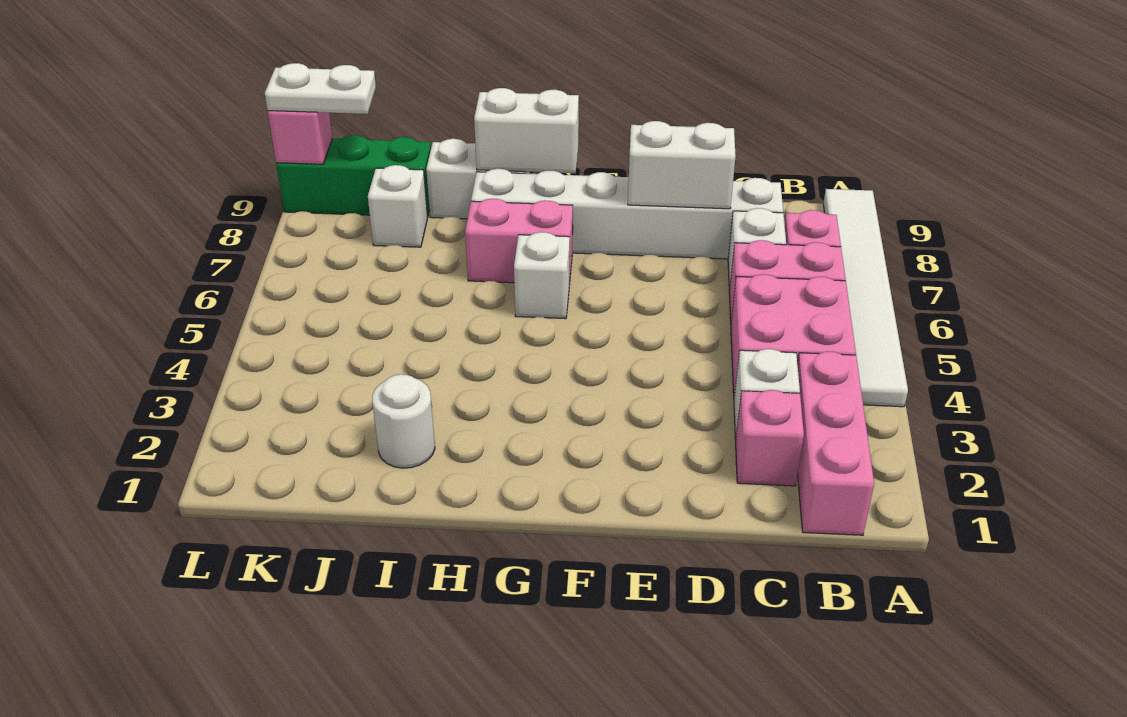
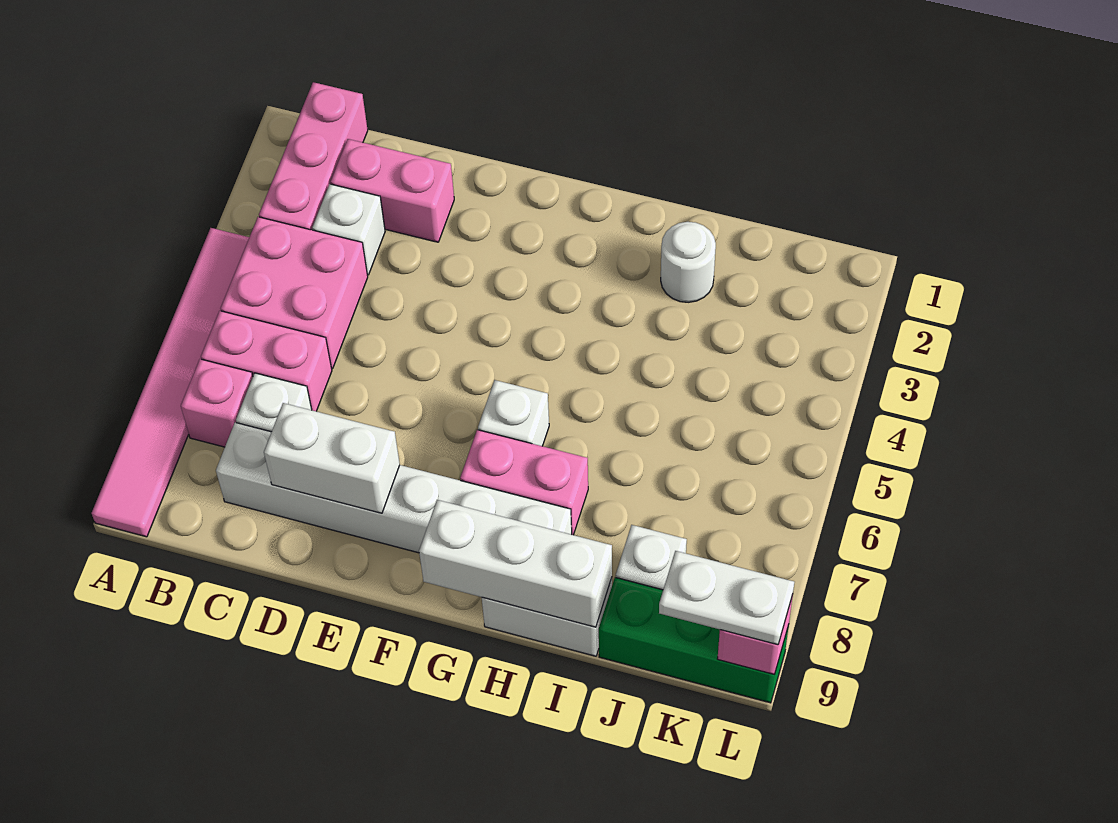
white 1x6 tile [823,189,908,407] -> pink 1x6 tile [92,228,249,537]
pink 1x1 brick [736,390,804,486] -> pink 1x2 brick [330,139,454,242]
white 1x2 brick [474,88,579,173] -> white 1x3 brick [419,500,612,627]

